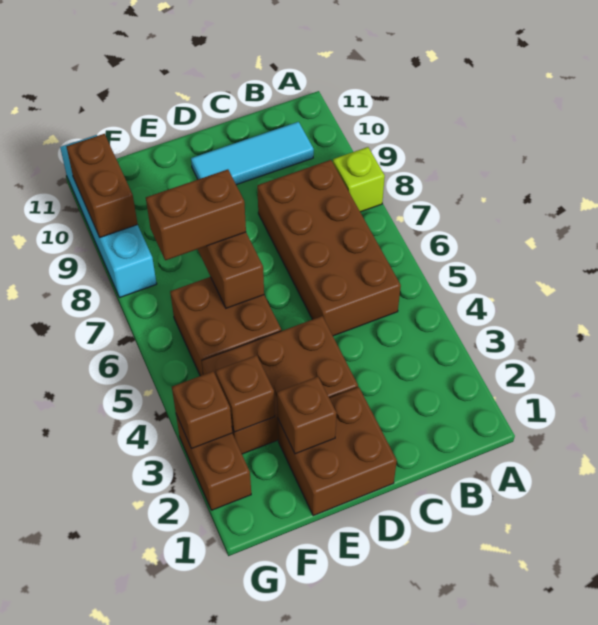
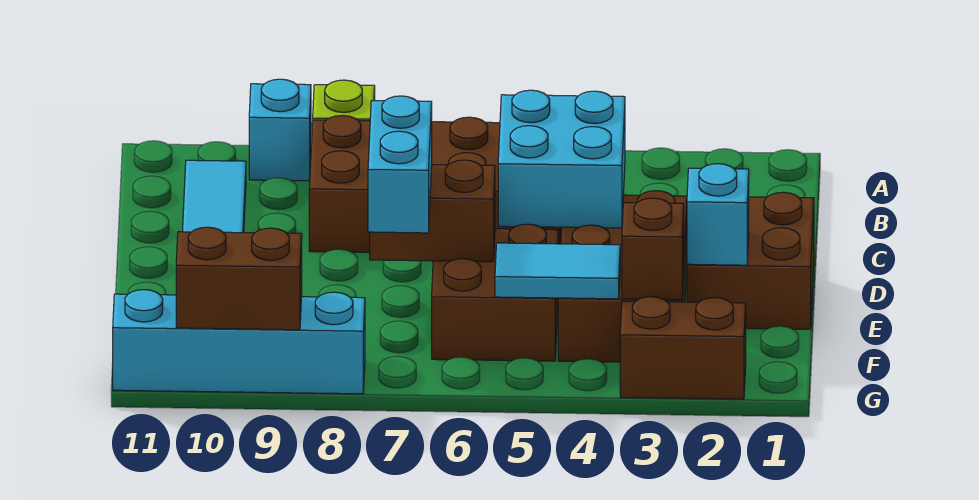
none -> cyan 1x1 brick [249,79,311,181]
none -> cyan 2x2 brick [498,90,625,228]
brown 1x1 brick [277,377,336,454] -> cyan 1x1 brick [687,164,749,265]
brown 1x2 brick [146,169,246,260] -> cyan 1x2 brick [368,96,432,233]
none -> cyan 1x2 tile [495,243,620,299]
brown 1x1 brick [172,372,232,449] -> none

